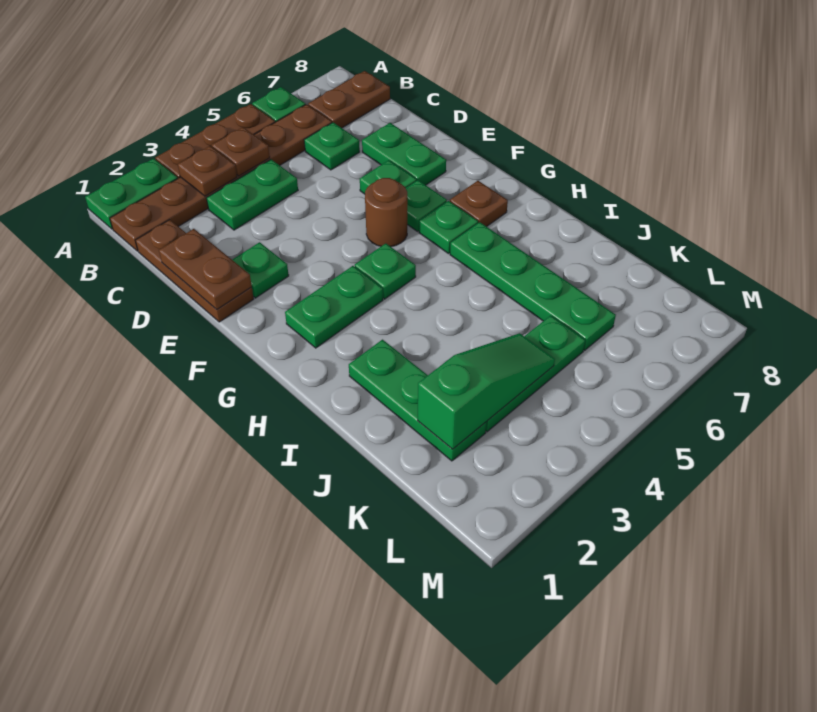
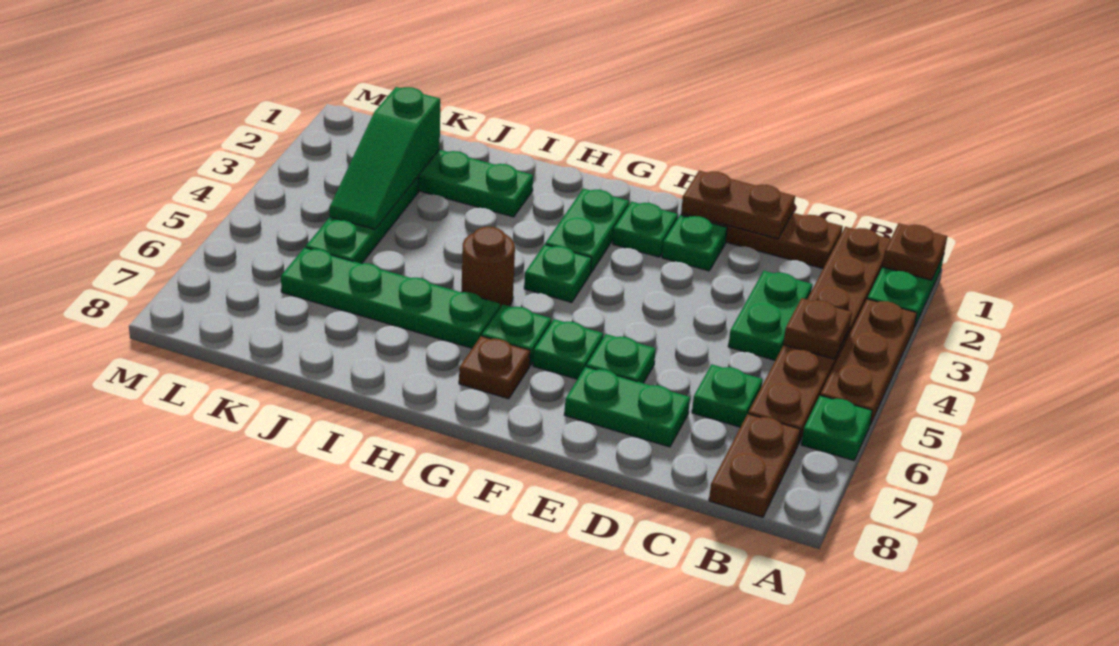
brown 1x1 plate [178,146,237,196] -> brown 1x1 plate moved to [882,223,947,280]
none -> green 1x1 plate [613,202,678,257]
brown 1x1 round brick [365,178,407,247] -> brown 1x1 round brick moved to [462,227,515,308]

